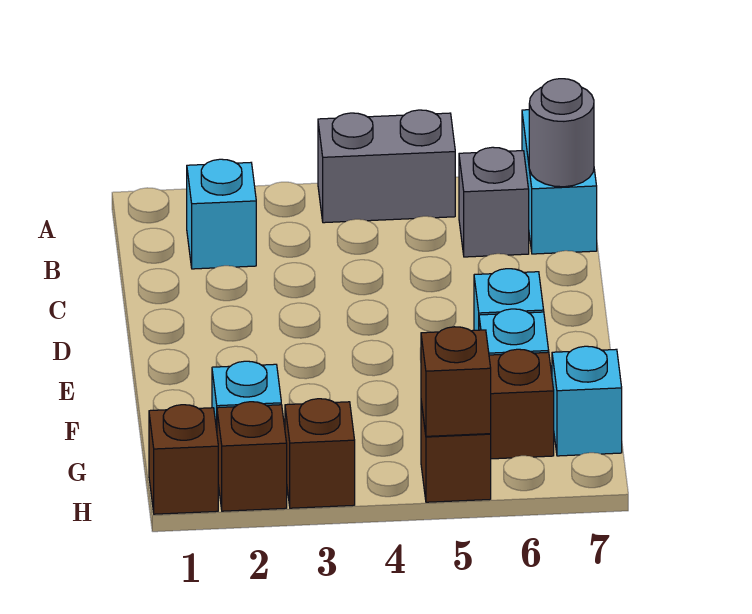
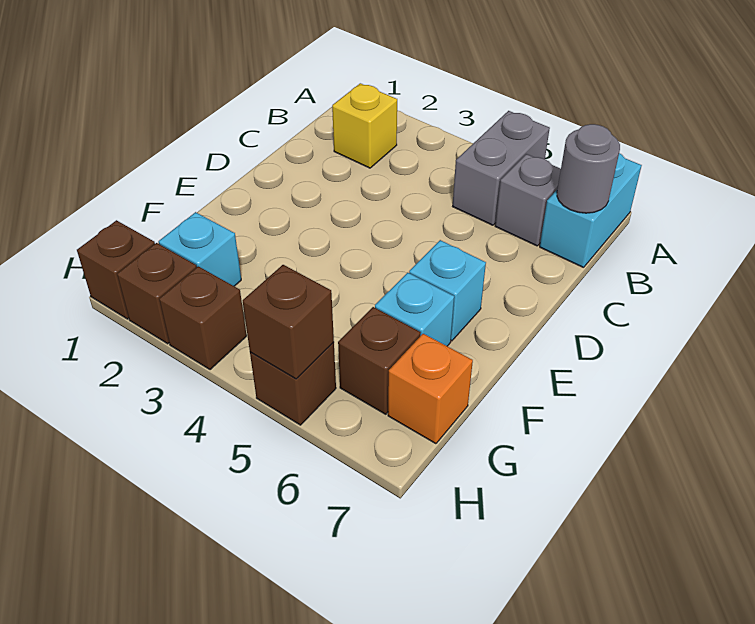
grey 1x2 brick [318,110,455,223] -> grey 1x2 brick turned to [453,111,550,225]
cyan 1x1 brick [187,159,256,269] -> yellow 1x1 brick [332,83,397,168]
cyan 1x1 brick [552,346,622,456] -> orange 1x1 brick [388,334,473,444]

